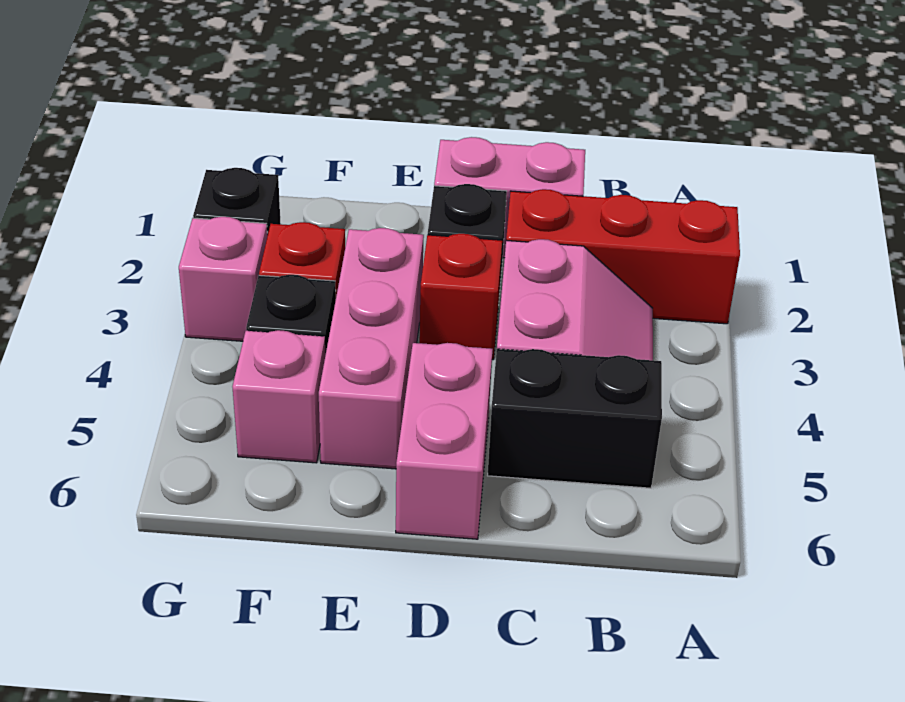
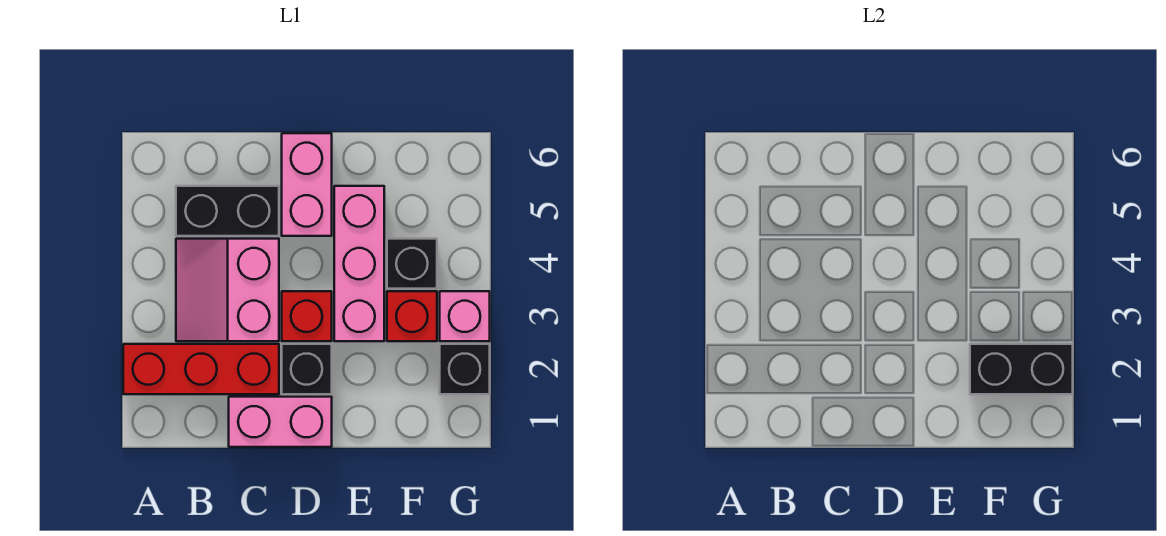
none -> black 1x2 brick [970,344,1073,394]
pink 1x1 brick [232,330,325,463] -> none

